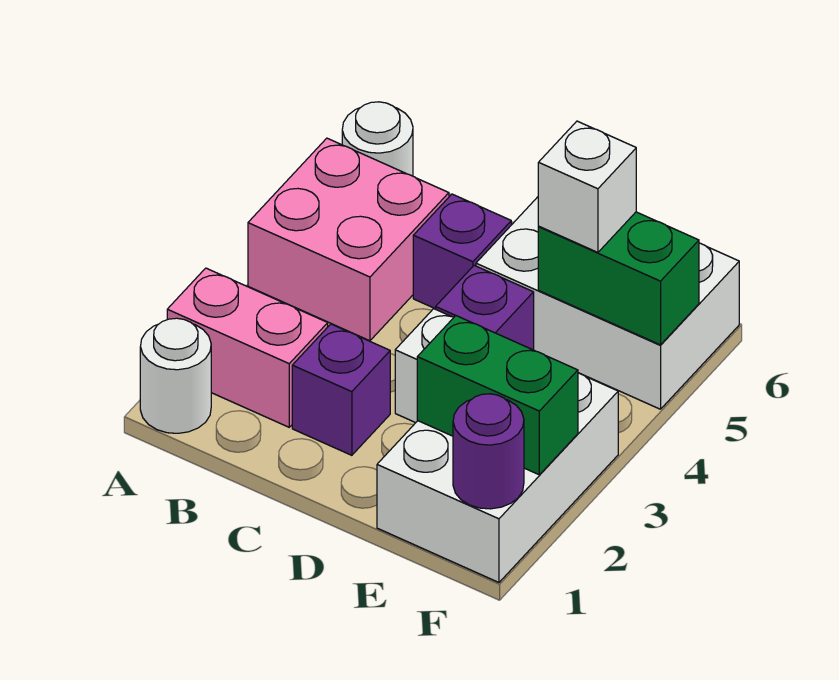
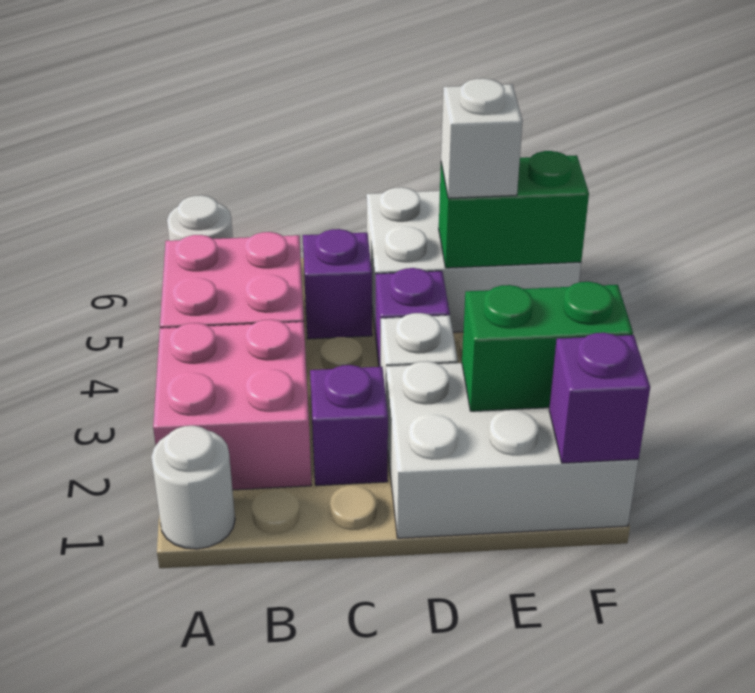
pink 1x2 brick [167,268,328,427] -> pink 2x2 brick [153,320,312,490]
white 2x3 brick [377,373,618,582] -> white 2x3 brick turned to [386,361,639,538]
purple 1x1 round brick [453,394,524,509] -> purple 1x1 brick [549,333,650,463]

